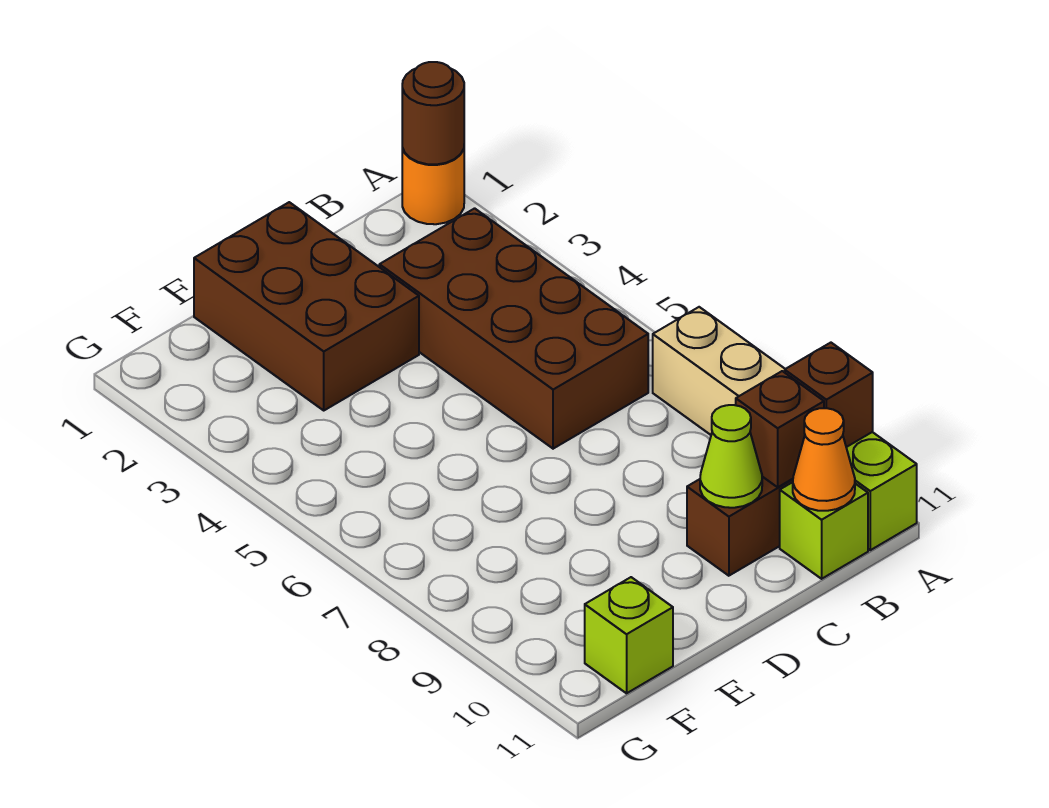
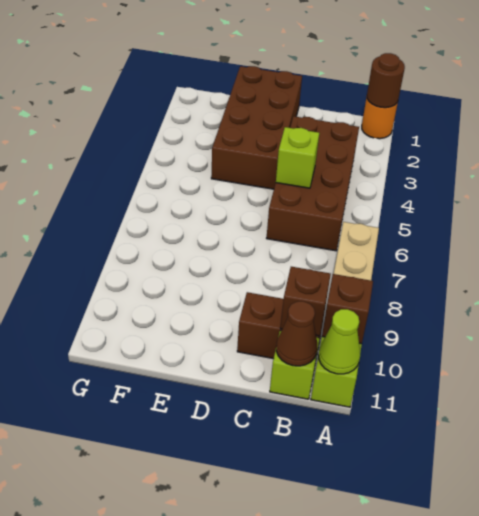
orange 1x1 cone [793,408,855,511] -> brown 1x1 cone [276,301,317,366]
lime 1x1 cone [700,405,762,508] -> lime 1x1 cone moved to [319,309,360,374]
brown 2x3 brick [194,202,419,410] -> brown 2x4 brick [211,66,302,189]
lime 1x1 brick [585,577,673,693] -> lime 1x1 brick moved to [276,127,319,188]

